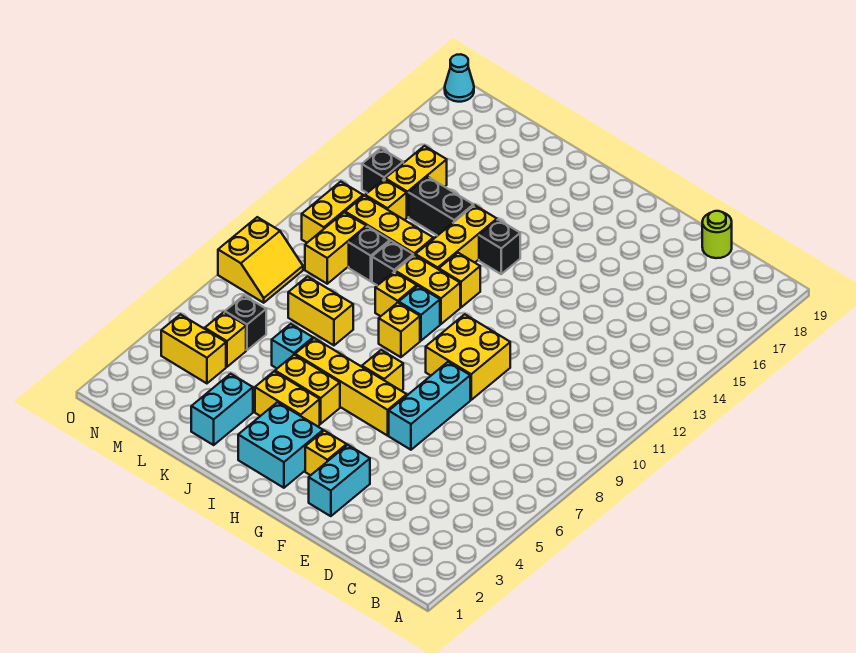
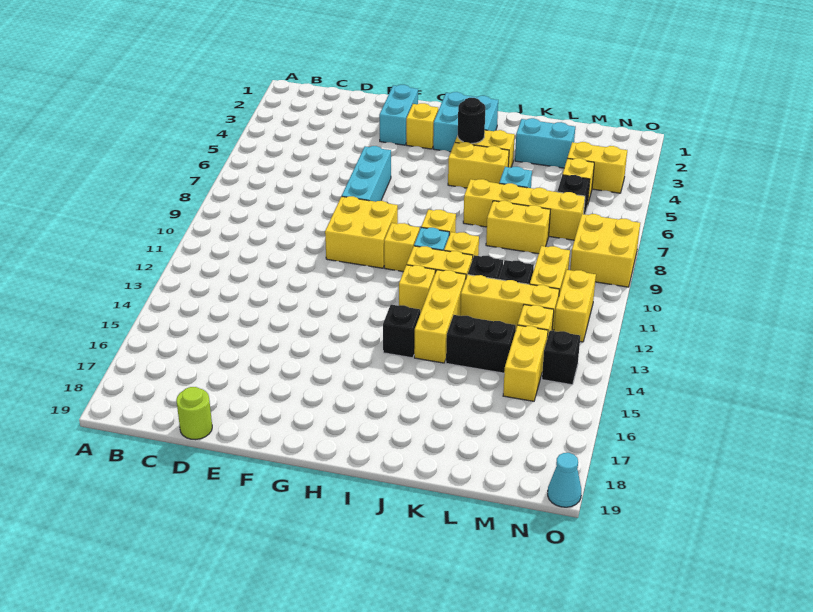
yellow 1x4 brick [295,338,407,436] -> yellow 1x4 brick moved to [463,179,585,240]
yellow 1x1 brick [362,350,403,391] -> yellow 1x1 brick moved to [384,223,420,272]
none -> black 1x1 round brick [458,98,485,143]
cyan 1x2 brick [191,374,253,445] -> cyan 1x2 brick turned to [515,118,575,168]
yellow 2x2 slope [218,217,303,303] -> yellow 2x2 brick [570,214,640,287]

